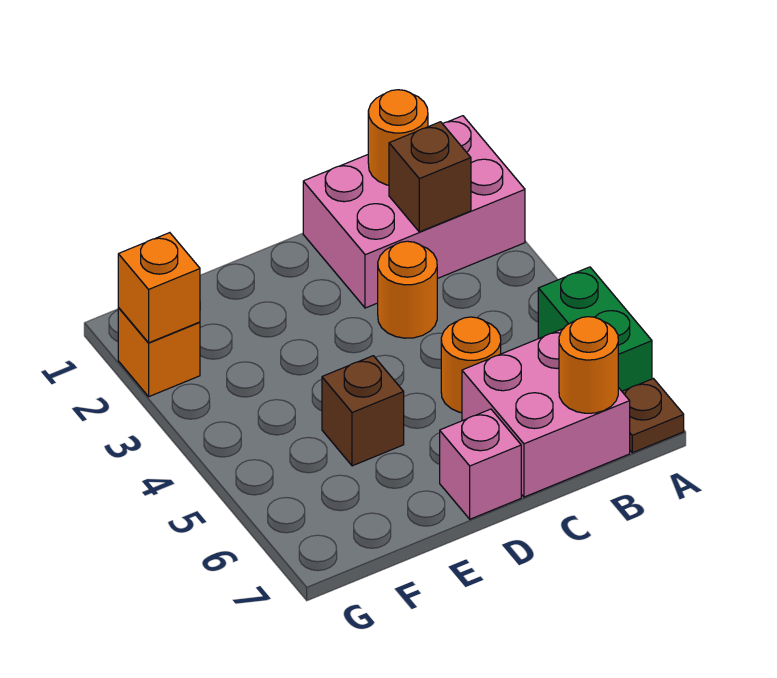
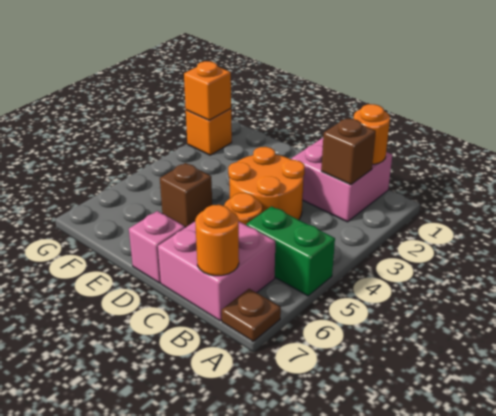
pink 2x3 brick [303,116,525,308] -> pink 2x2 brick [291,138,392,222]
green 1x2 brick [538,267,652,391] -> green 1x2 brick turned to [246,206,335,296]
orange 1x1 round brick [378,241,437,338] -> orange 2x2 round brick [228,147,305,220]

